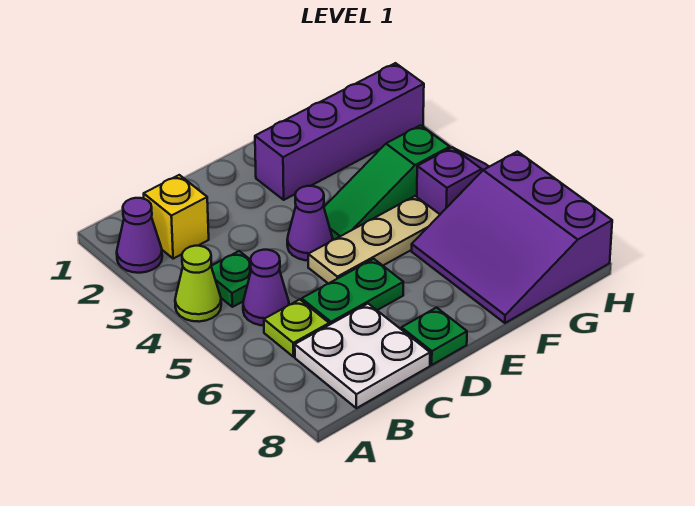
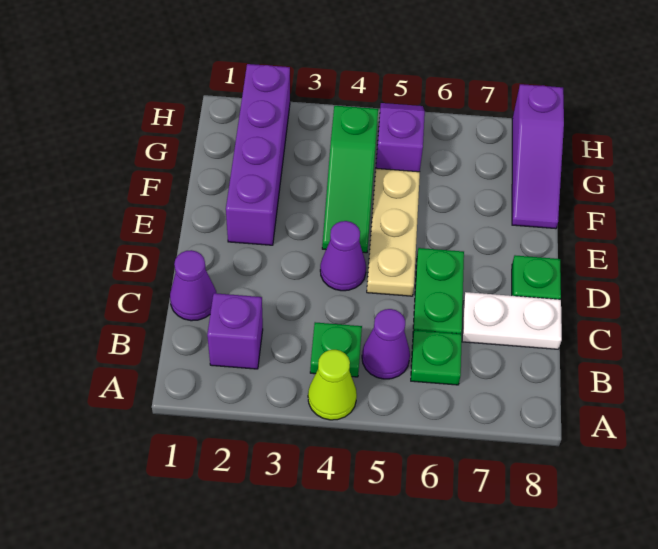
purple 1x1 cone [117,198,162,273] -> purple 1x1 cone moved to [170,250,216,321]
yellow 1x1 brick [144,175,209,259] -> purple 1x1 brick [207,293,263,369]
lime 1x1 plate [264,300,329,357] -> green 1x1 plate [411,330,462,385]
white 2x2 plate [295,304,430,408] -> white 1x2 plate [462,292,562,349]
purple 3x3 slope [412,152,612,323] -> purple 1x3 slope [512,84,564,229]

